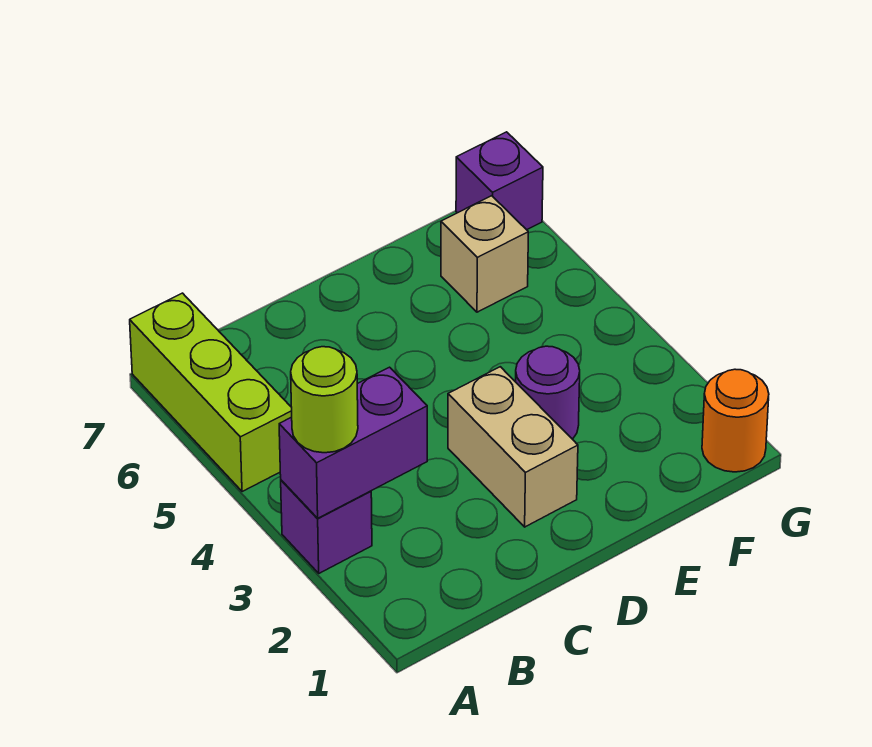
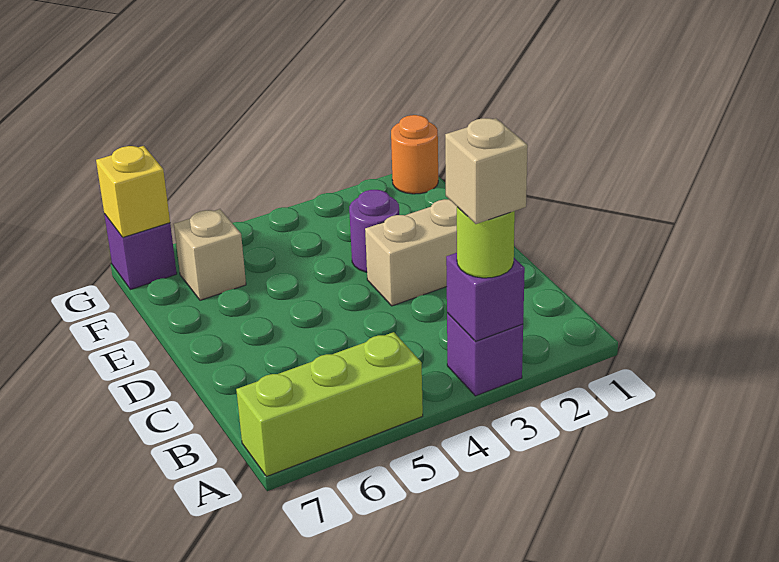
purple 1x2 brick [279,367,427,518] -> purple 1x1 brick [446,253,525,341]
none -> tan 1x1 brick [445,118,528,224]
none -> yellow 1x1 brick [96,146,170,237]

